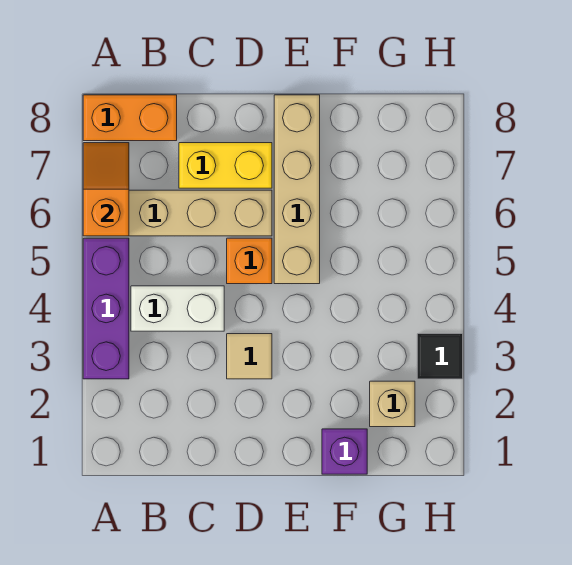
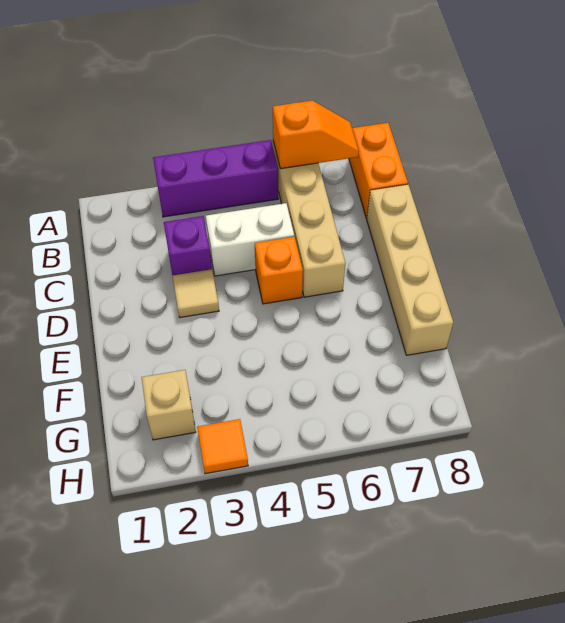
white 1x2 brick [131,286,224,331] -> white 1x2 brick turned to [206,203,294,276]
yellow 1x2 brick [179,143,272,188] -> none
tan 1x4 brick [274,95,320,284] -> tan 1x4 brick turned to [367,184,453,355]
purple 1x1 brick [322,429,367,474] -> purple 1x1 brick moved to [164,216,212,275]
black 1x1 tile [417,334,463,379] -> orange 1x1 tile [197,419,248,474]

